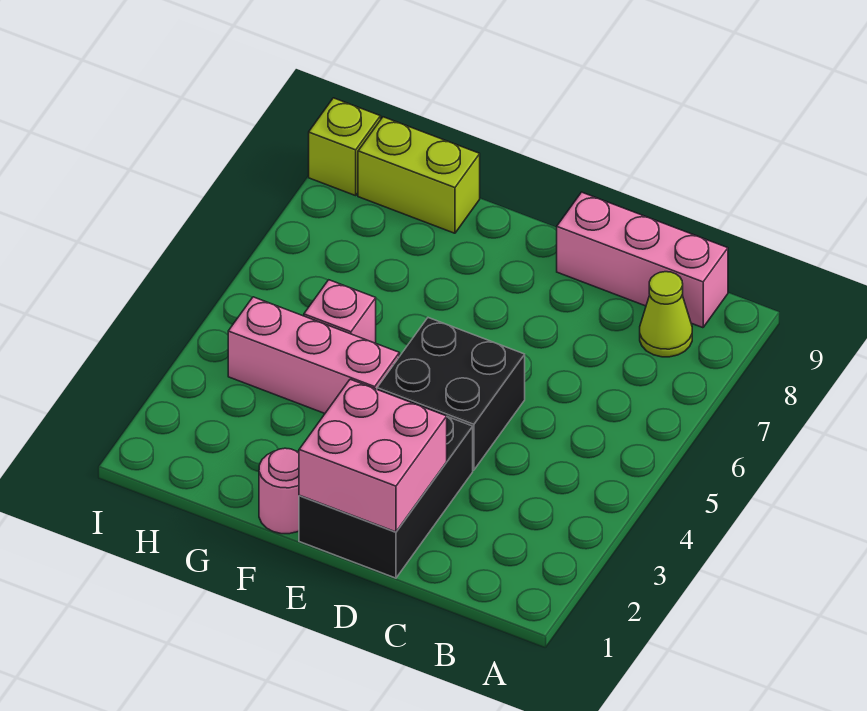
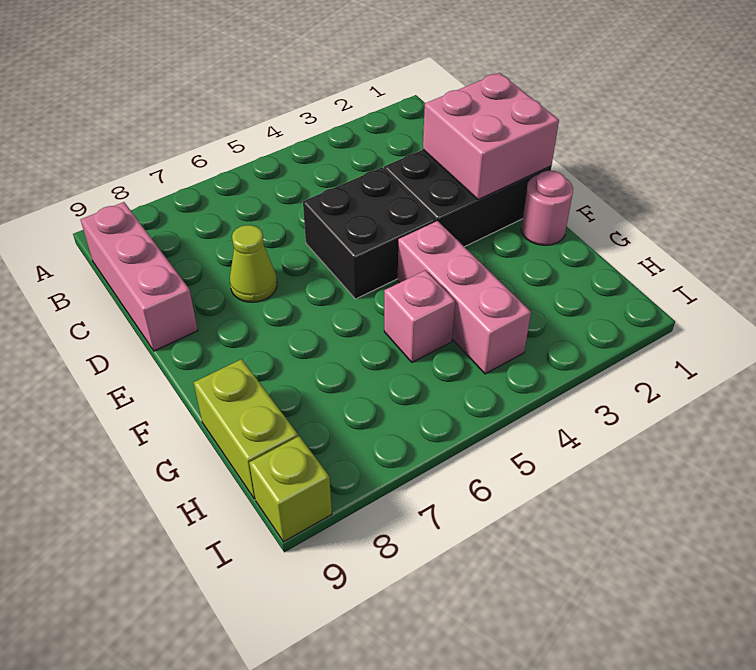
lime 1x1 cone [640,272,692,357] -> lime 1x1 cone moved to [230,225,277,302]

